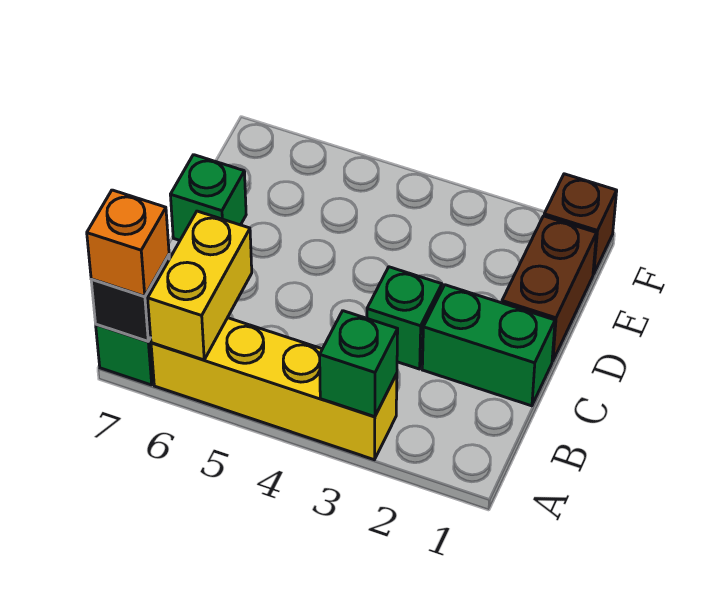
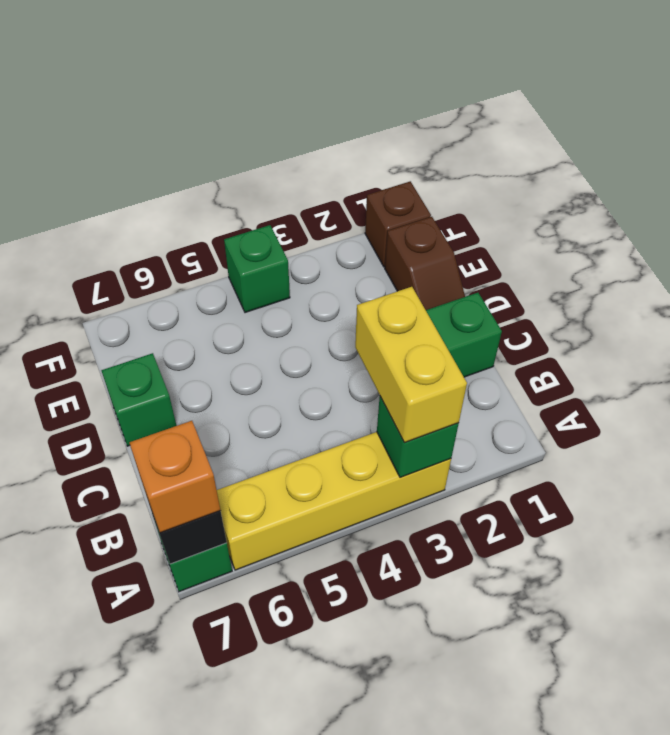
yellow 1x2 brick [148,211,252,360] -> yellow 1x2 brick moved to [355,287,467,443]
green 1x1 brick [367,267,442,369] -> green 1x1 brick moved to [224,225,290,313]
brown 1x2 brick [502,216,597,361] -> brown 1x2 slope [385,217,465,310]

